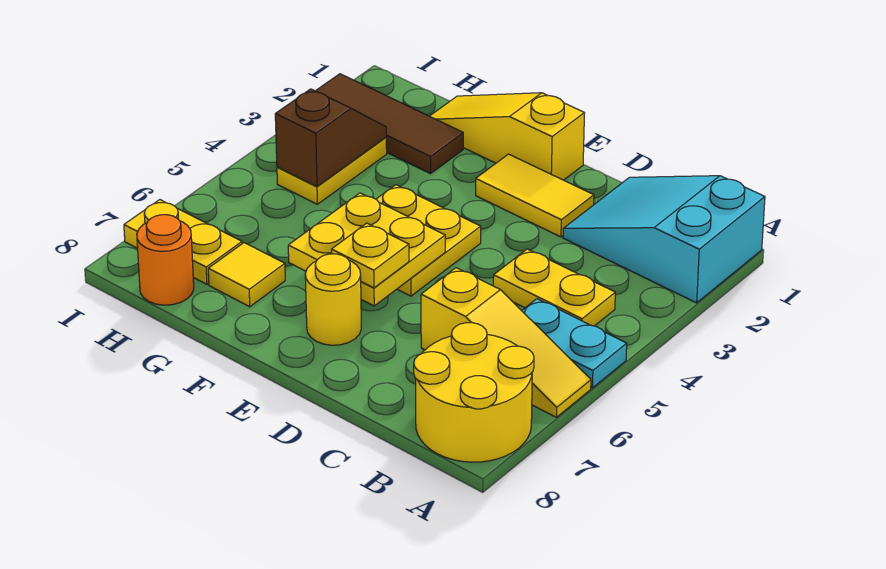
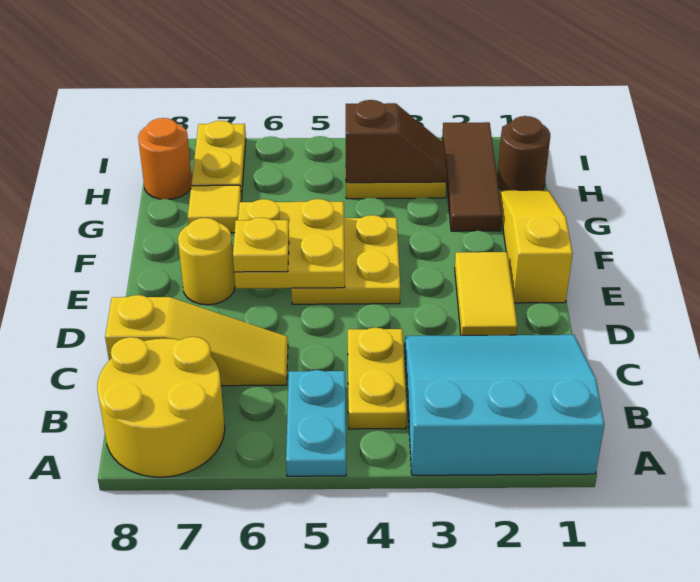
cyan 2x3 slope [563,176,765,303] -> cyan 3x3 slope [405,335,604,475]
yellow 1x3 slope [421,268,591,417] -> yellow 1x3 slope turned to [105,295,288,386]
none -> brown 1x1 round brick [497,116,550,191]

